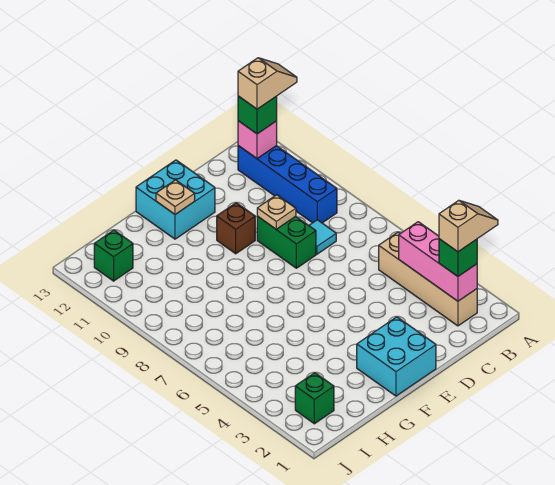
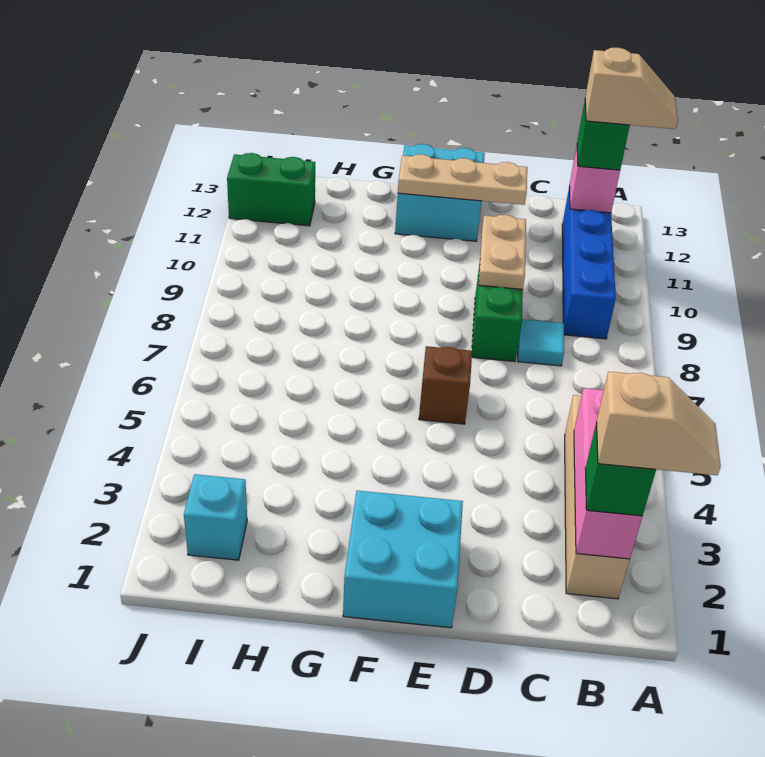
tan 1x1 plate [257,195,296,229] -> tan 1x2 plate [479,215,526,289]
brown 1x1 brick [217,203,255,254] -> brown 1x1 brick moved to [419,346,472,424]
tan 1x1 plate [156,180,195,215] -> tan 1x3 plate [398,154,527,205]
green 1x1 brick [295,373,334,424] -> cyan 1x1 brick [184,474,247,560]
green 1x1 brick [94,230,133,281] -> green 1x2 brick [227,153,315,226]

